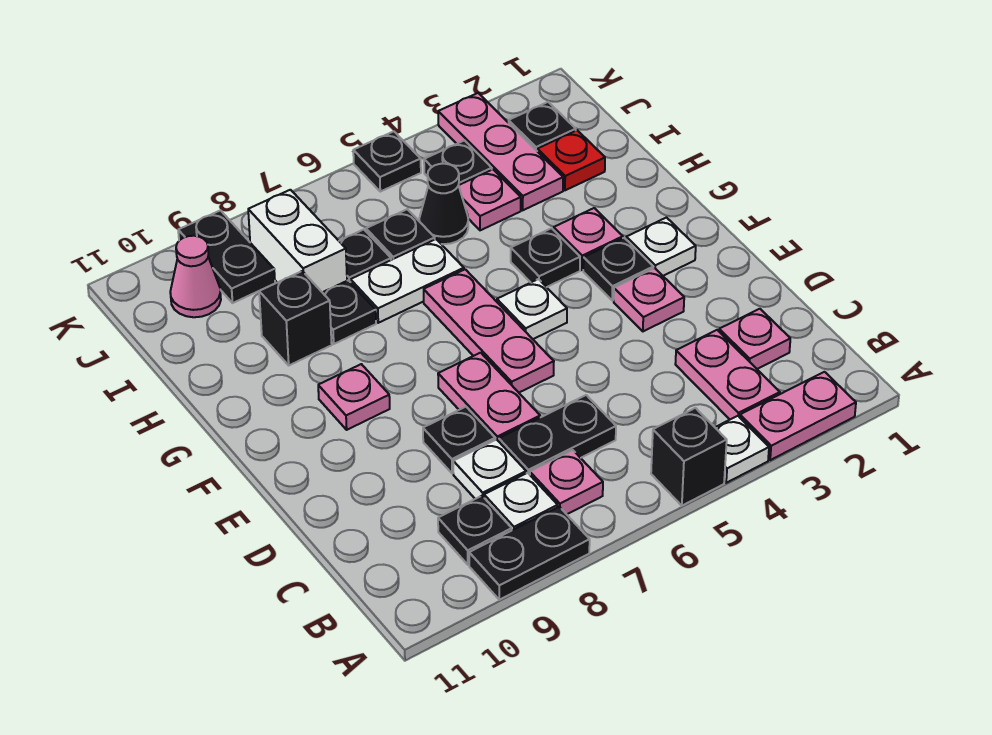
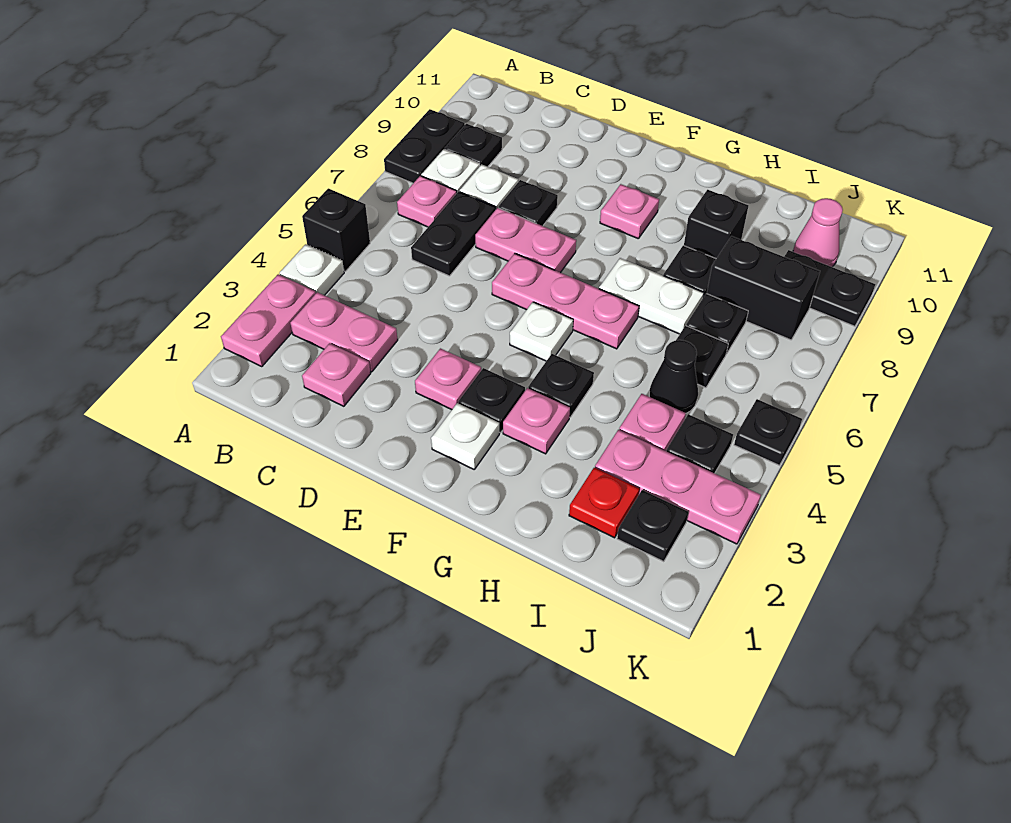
white 1x2 plate [351,239,464,323] -> white 1x2 plate turned to [599,258,704,334]
white 1x2 brick [248,190,347,292] -> black 1x2 brick [707,236,820,340]

